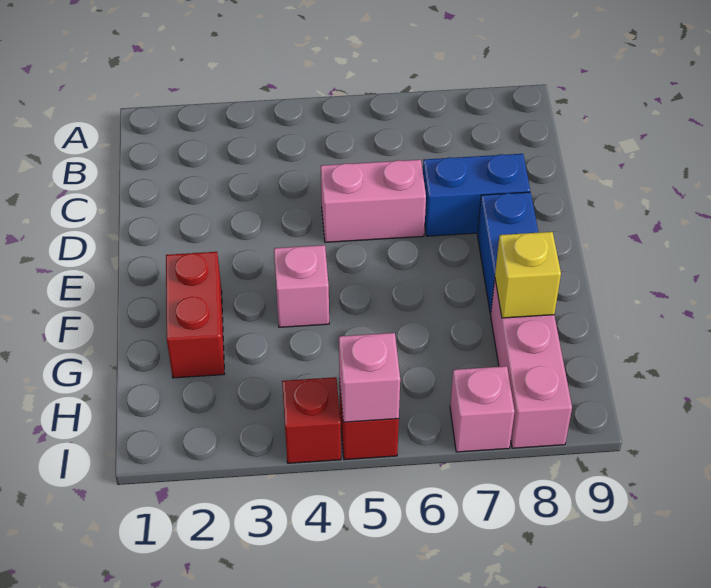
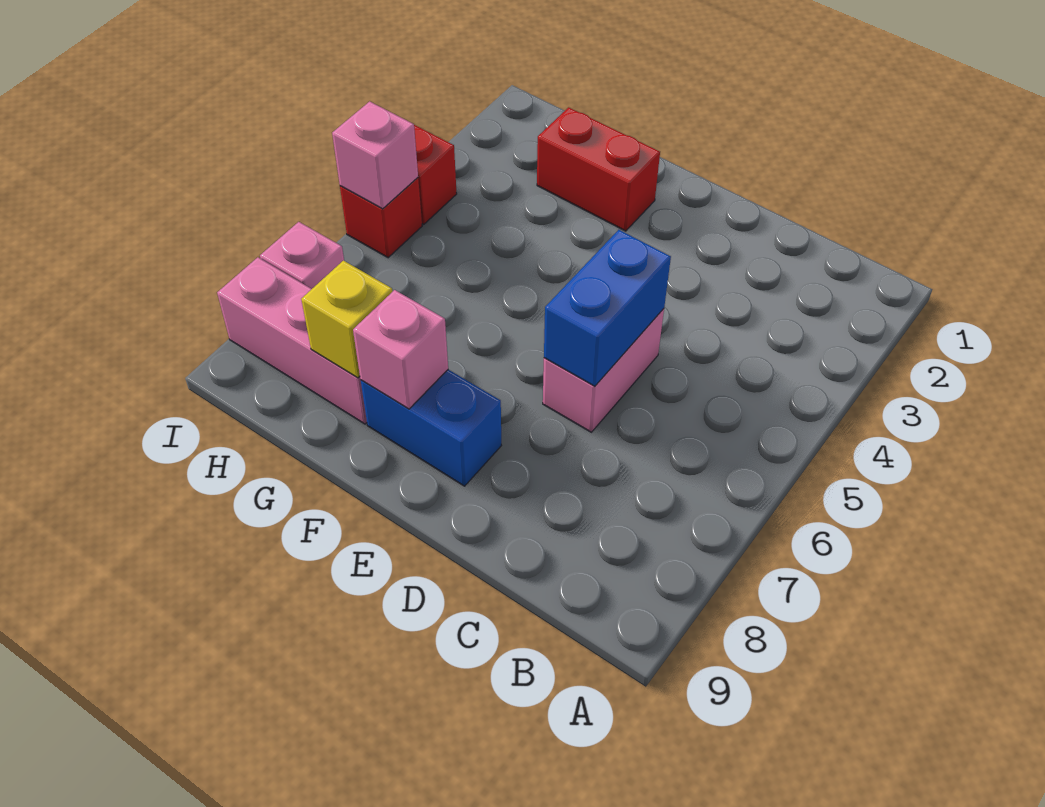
blue 1x2 brick [423,154,530,236] -> blue 1x2 brick moved to [544,230,671,386]
pink 1x1 brick [274,245,329,327] -> pink 1x1 brick moved to [353,290,448,409]

